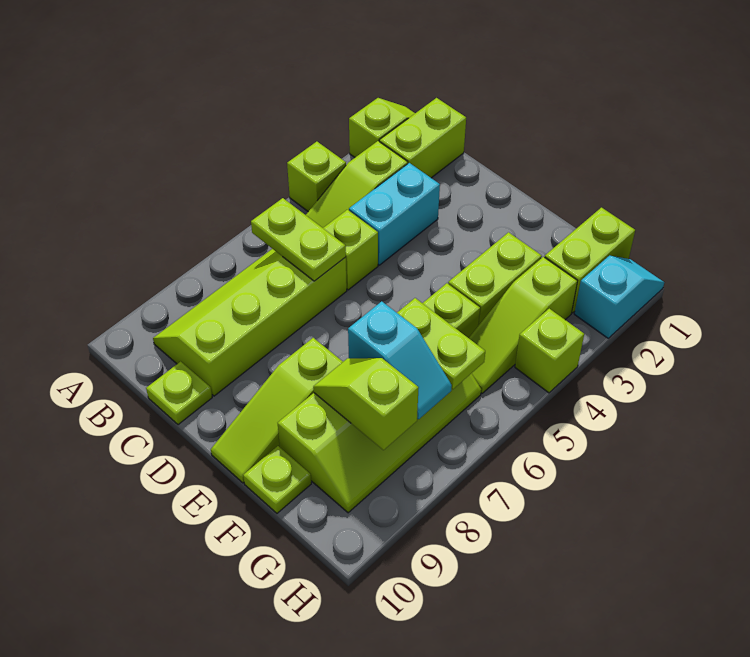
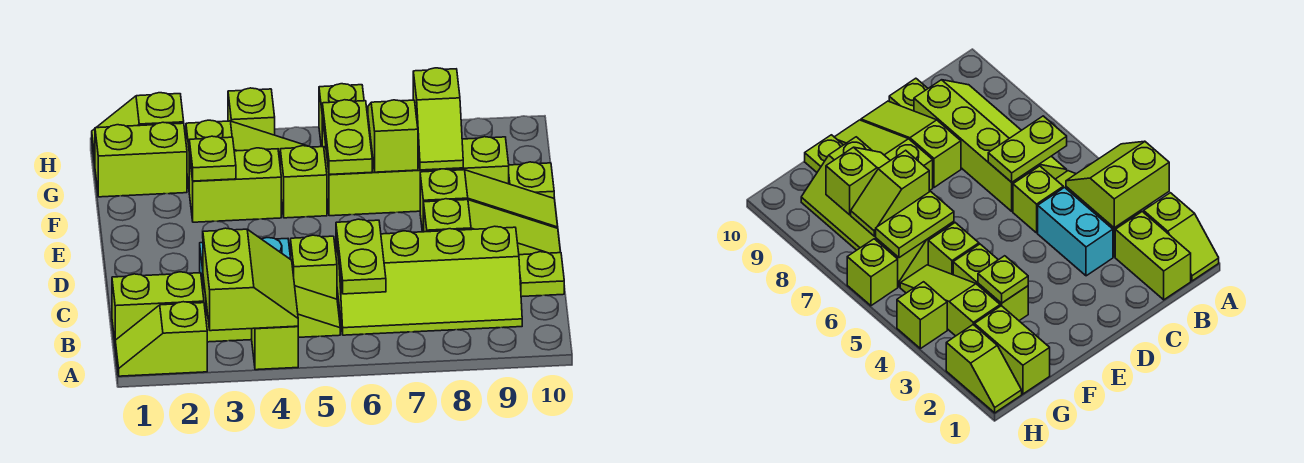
none -> lime 2x2 slope [203,228,298,331]
none -> lime 1x3 slope [424,199,561,255]
none -> lime 1x1 plate [189,136,236,181]
cyan 1x2 slope [348,301,452,419] -> lime 1x2 slope [368,100,418,172]
cyan 1x2 slope [574,256,664,338] -> lime 1x2 slope [92,93,184,163]
none -> lime 1x1 brick [319,84,364,147]

